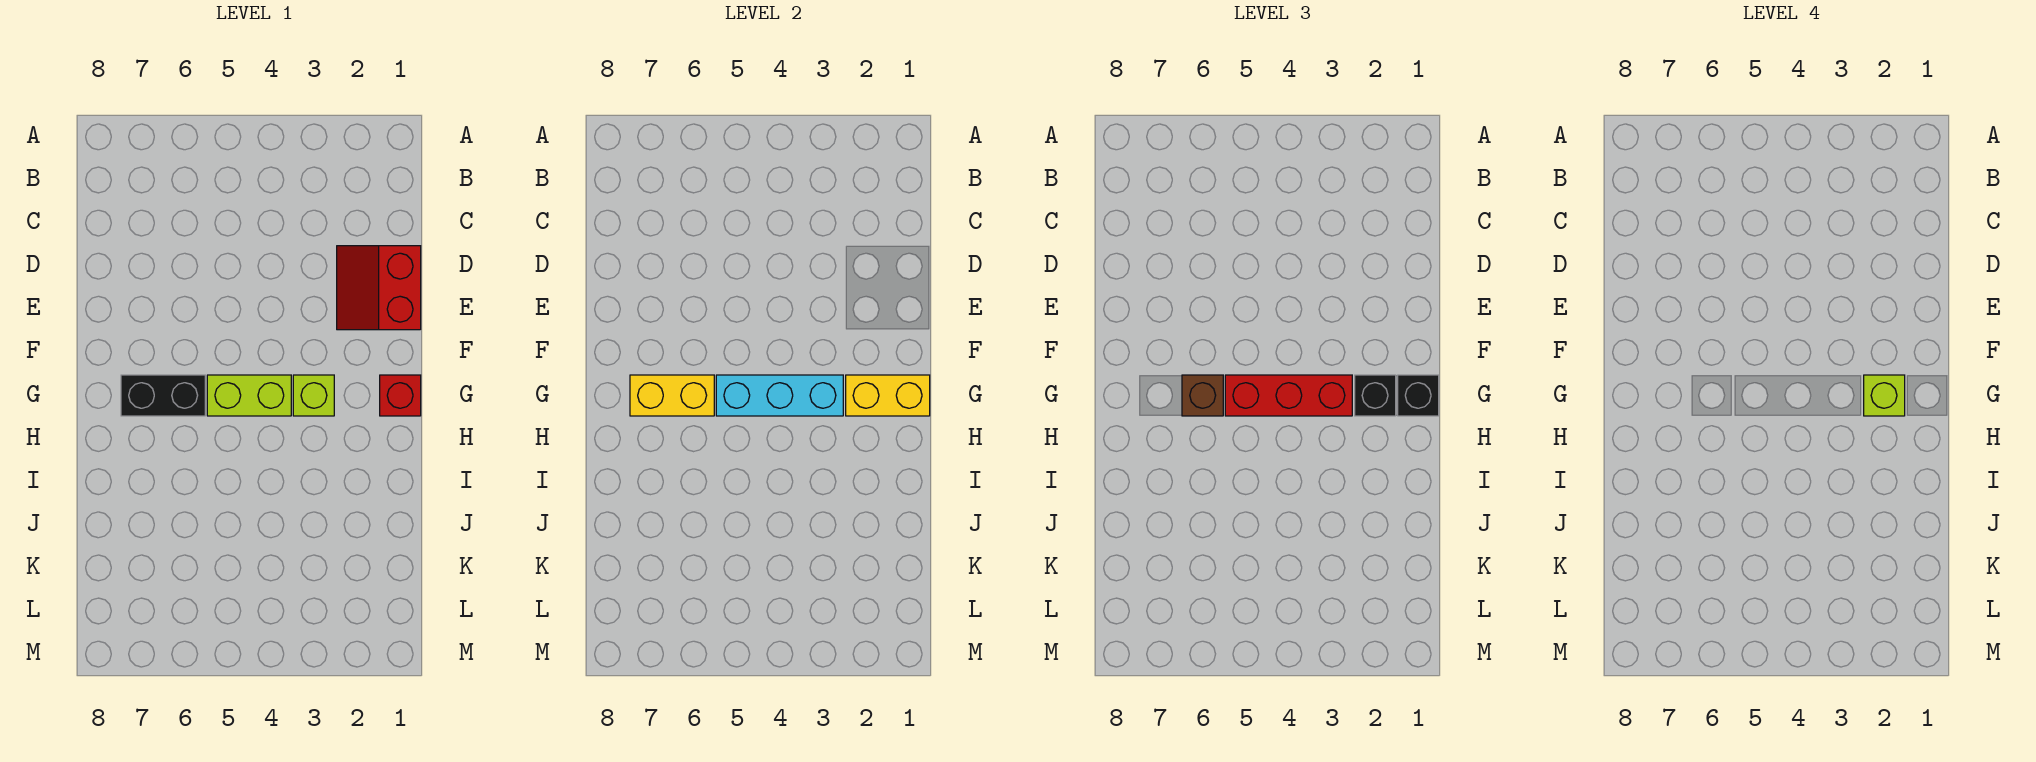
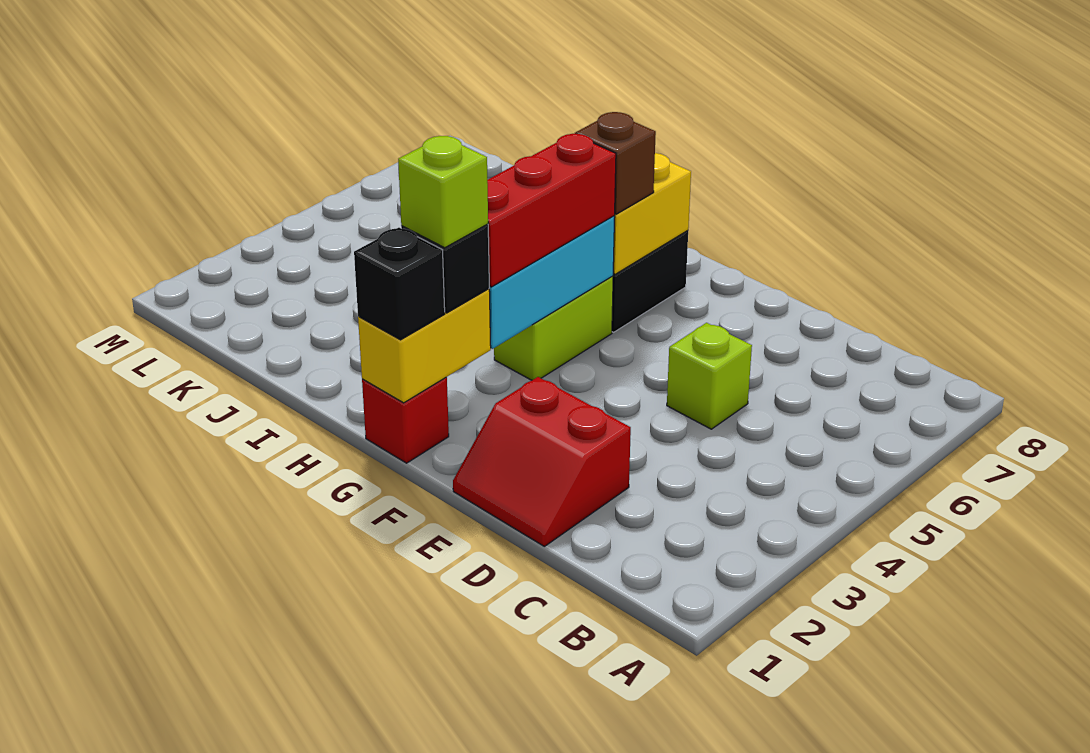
red 2x2 slope [337,246,421,330] -> red 2x2 slope turned to [453,377,631,546]
lime 1x1 brick [293,375,334,416] -> lime 1x1 brick moved to [667,323,752,429]

